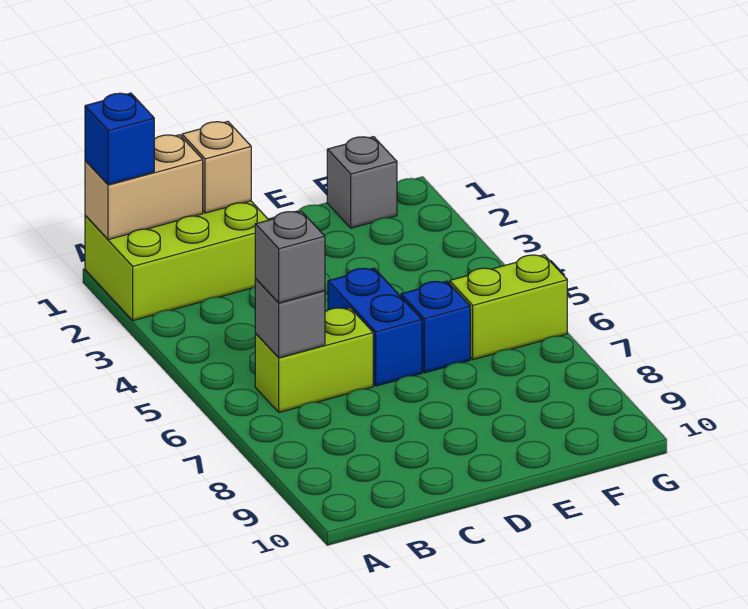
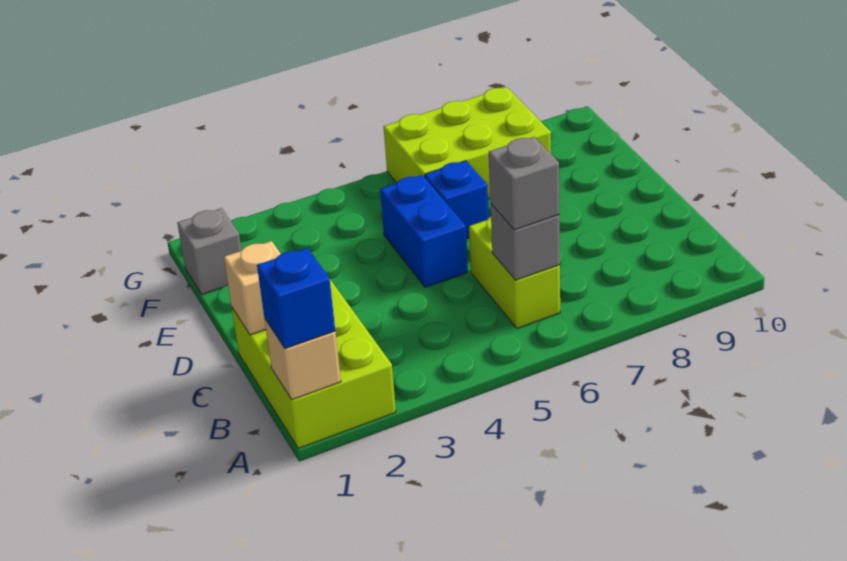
tan 1x2 brick [85,135,203,240] -> tan 1x1 brick [264,318,341,400]
blue 1x2 brick [328,268,422,386] -> blue 1x2 brick turned to [380,175,468,287]
lime 1x2 brick [449,255,567,360] -> lime 2x3 brick [383,87,551,199]

